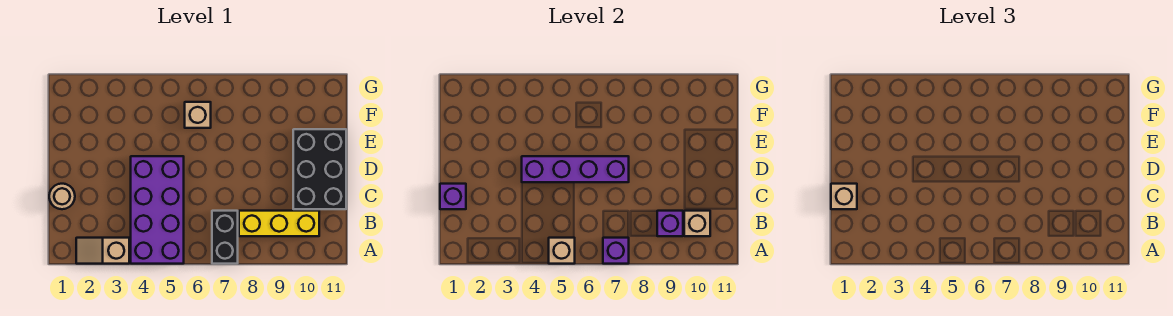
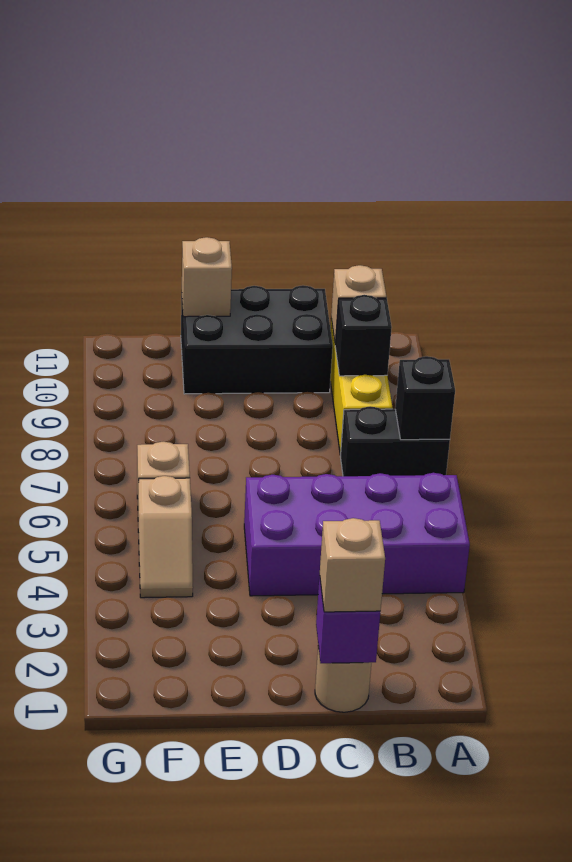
tan 1x2 slope [76,238,129,264] -> tan 1x2 slope moved to [138,476,193,598]
tan 1x1 brick [549,238,575,264] -> tan 1x1 brick moved to [182,237,232,317]
purple 1x1 brick [603,238,629,264] -> black 1x1 brick [395,356,455,440]
purple 1x1 brick [657,211,683,236] -> black 1x1 brick [335,295,392,376]
purple 1x4 brick [522,156,629,182] -> none

